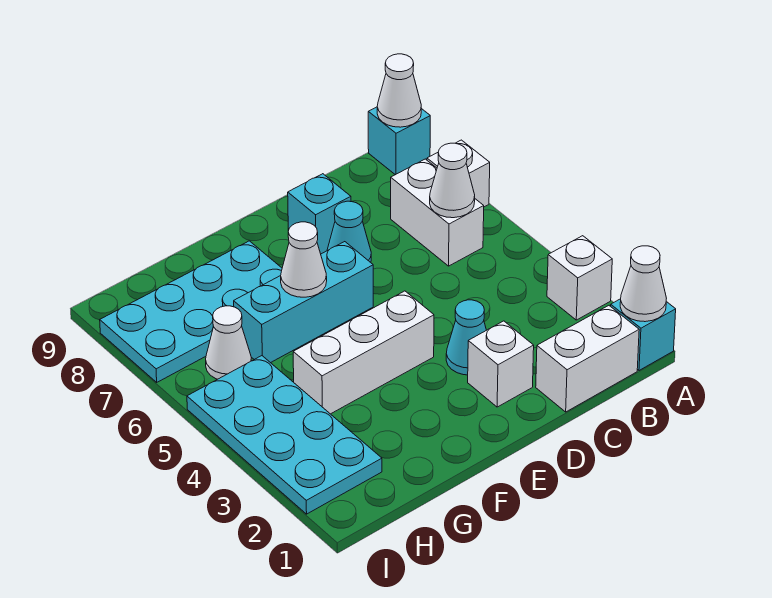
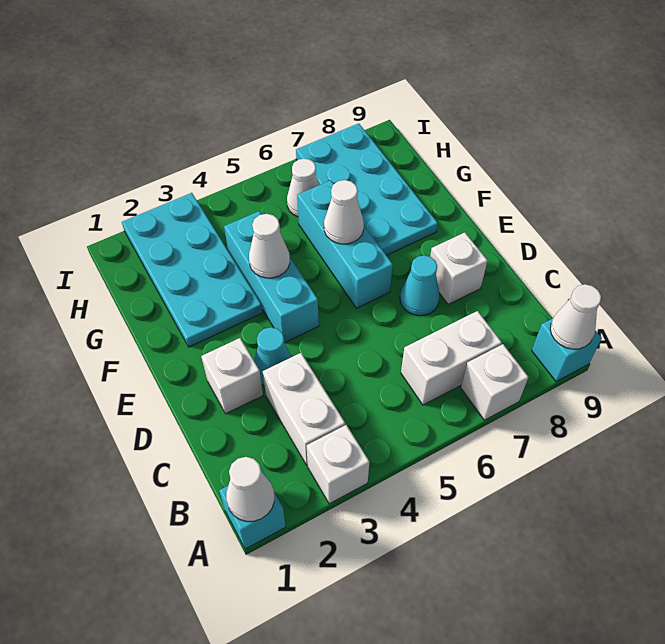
white 1x2 brick [536,306,639,412] -> white 1x2 brick moved to [263,353,345,465]
white 1x1 cone [430,143,475,218] -> white 1x1 cone moved to [249,214,290,278]
cyan 1x1 brick [288,174,351,254] -> white 1x1 brick [430,233,488,304]
white 1x3 brick [293,291,434,414] -> cyan 1x3 brick [224,211,319,343]
cyan 2x4 plate [187,356,382,514] -> cyan 2x4 plate turned to [122,193,262,347]

